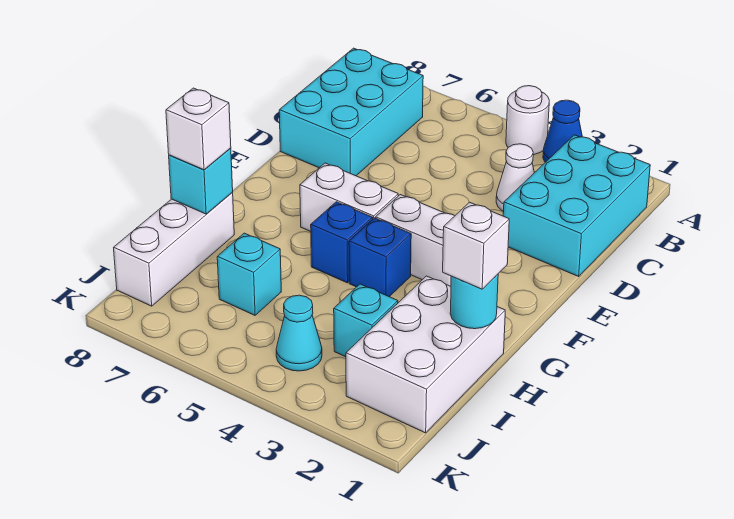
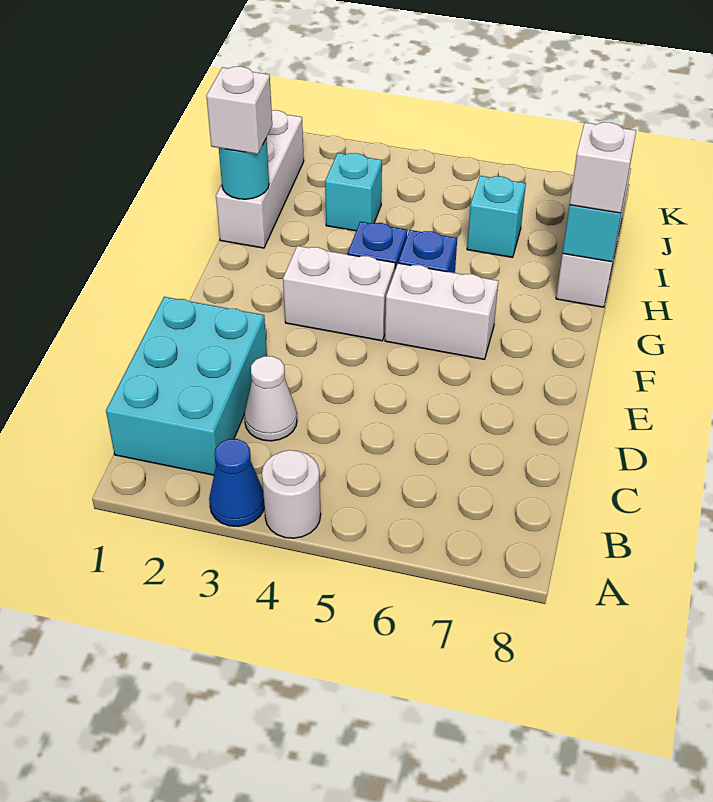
cyan 2x3 brick [279,48,423,176] -> none
white 2x3 brick [346,276,505,433] -> white 1x3 brick [216,110,304,248]
cyan 1x1 cone [276,295,322,371] -> none

